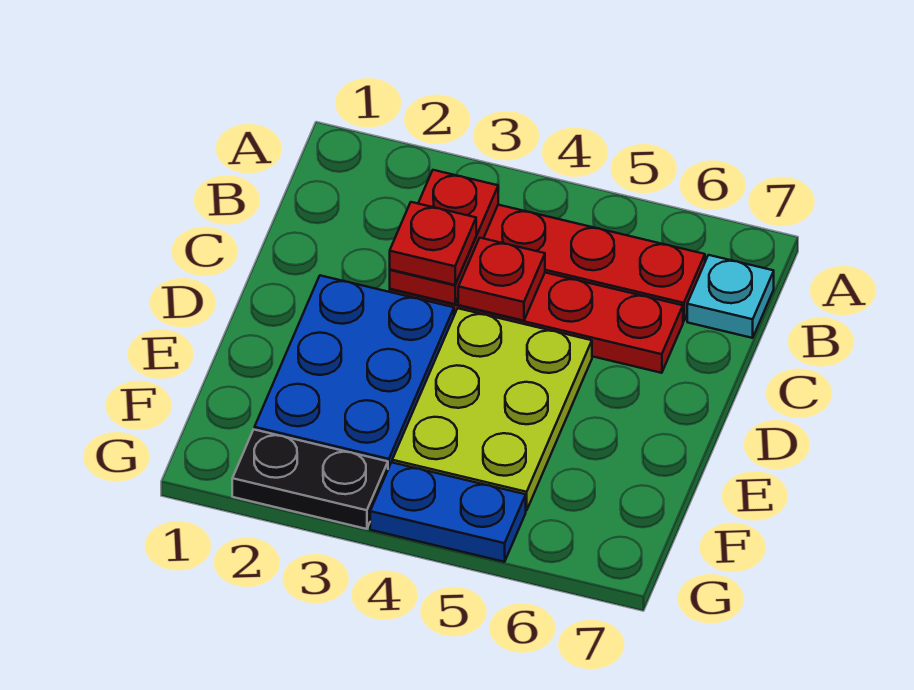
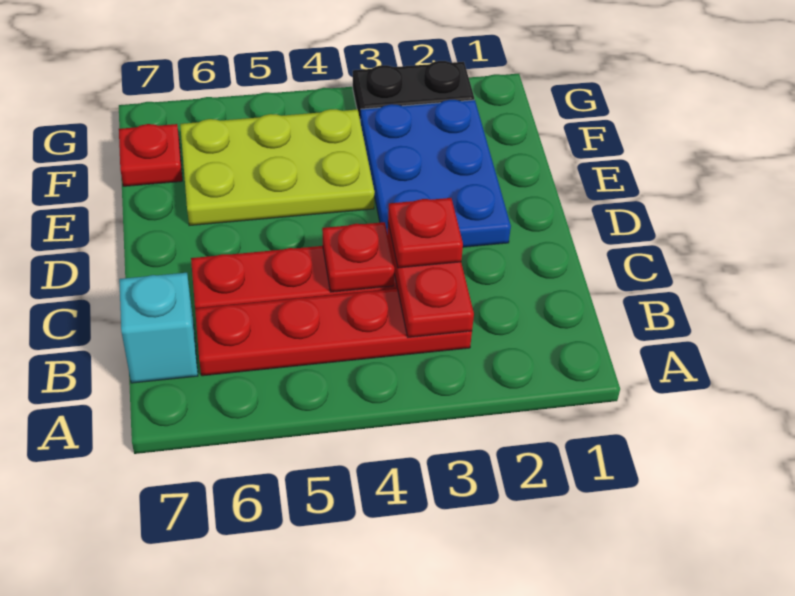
cyan 1x1 plate [687,255,774,338] -> cyan 1x1 brick [119,273,198,383]
lime 2x3 plate [392,308,592,510] -> lime 2x3 plate turned to [180,109,375,226]
none -> red 1x1 plate [119,124,182,186]
blue 1x2 plate [370,462,526,562] -> none

